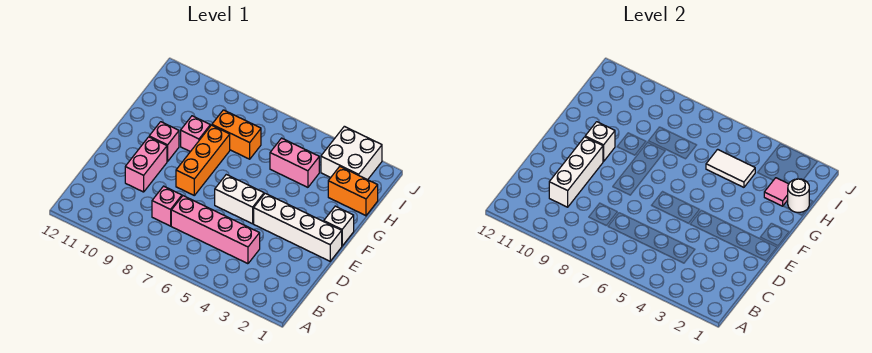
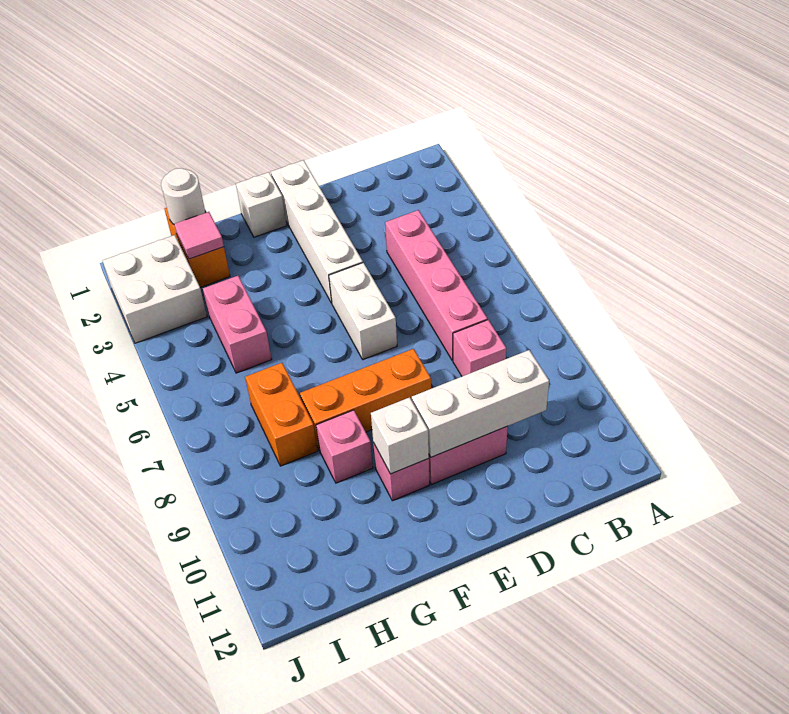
white 1x2 tile [706,149,755,187] -> none

